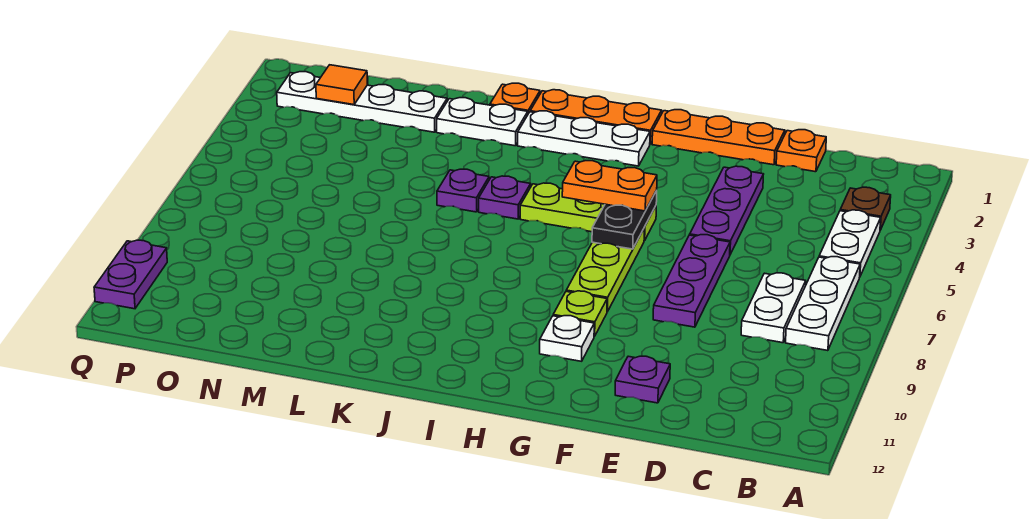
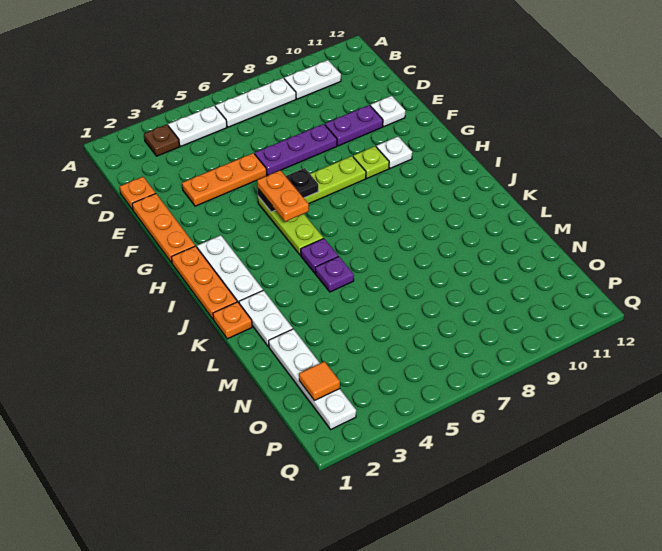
white 1x2 plate [741,273,806,343] -> white 1x2 plate moved to [284,60,341,99]
purple 1x3 plate [690,166,763,255] -> orange 1x3 plate [182,153,267,206]
purple 1x1 plate [615,356,670,403] -> white 1x1 plate [370,96,405,127]
purple 1x2 plate [94,240,167,309] -> purple 1x2 plate moved to [325,105,383,146]

